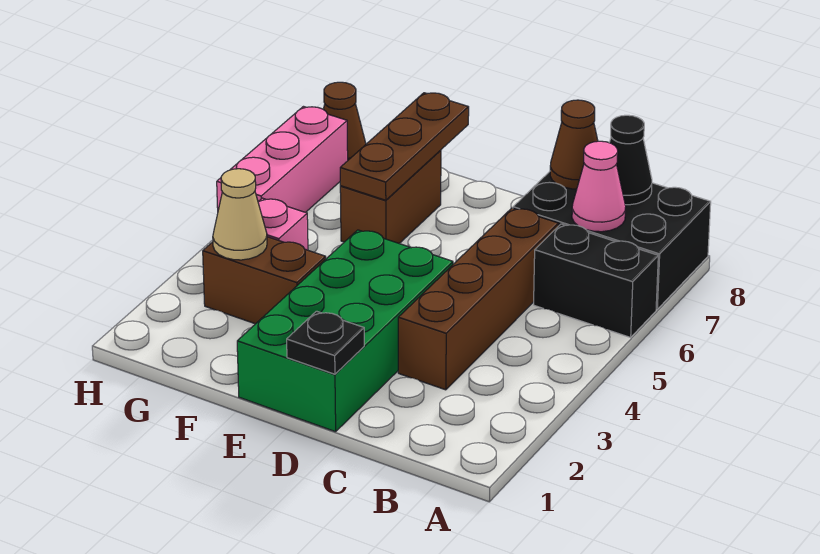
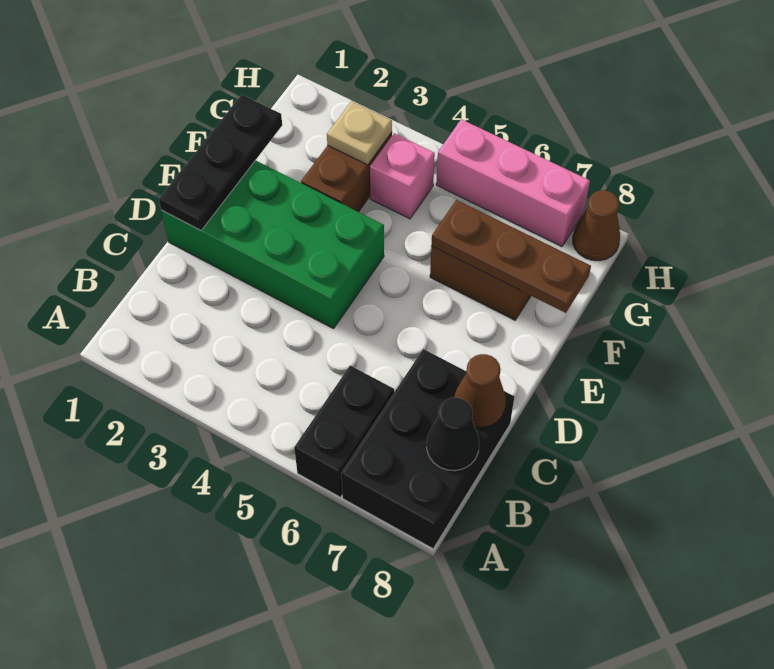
pink 1x1 cone [572,141,626,232] -> none
brown 1x4 brick [398,208,559,390] -> none
black 1x1 plate [287,311,364,374] -> black 1x3 plate [159,95,282,231]
tan 1x1 cone [213,169,267,260] -> tan 1x1 plate [327,101,392,165]

